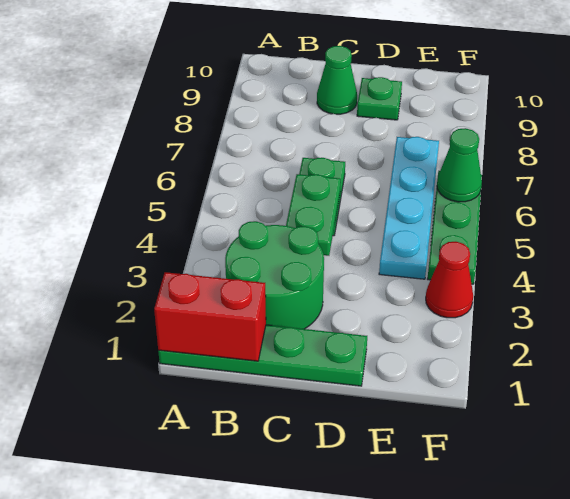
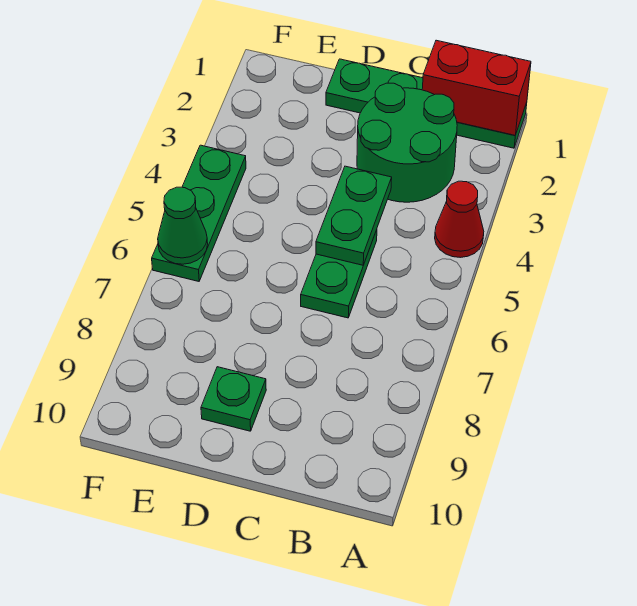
green 1x1 cone [317,46,357,114] -> none
cyan 1x4 plate [379,137,439,279] -> none
red 1x1 cone [426,242,473,318] -> red 1x1 cone moved to [435,181,484,258]

